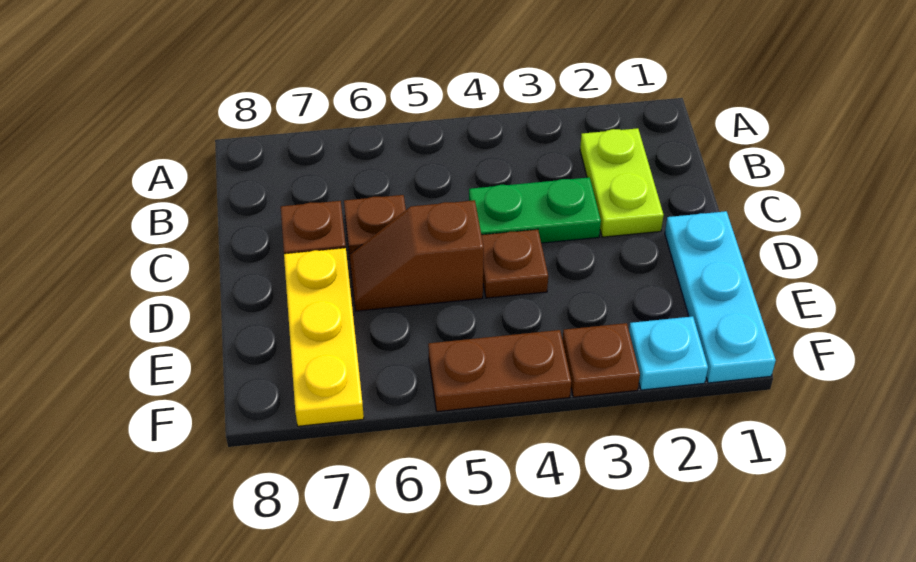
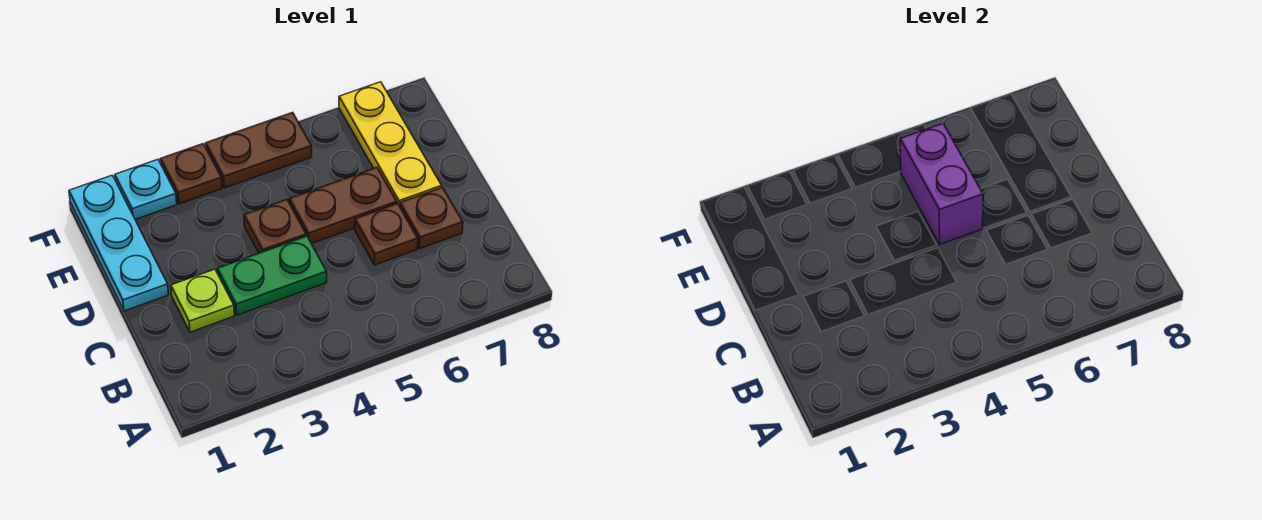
lime 1x2 plate [580,128,664,237] -> lime 1x1 plate [171,269,234,332]
brown 1x2 slope [350,200,484,311] -> brown 1x2 plate [289,168,397,243]
none -> purple 1x2 brick [900,124,983,244]

